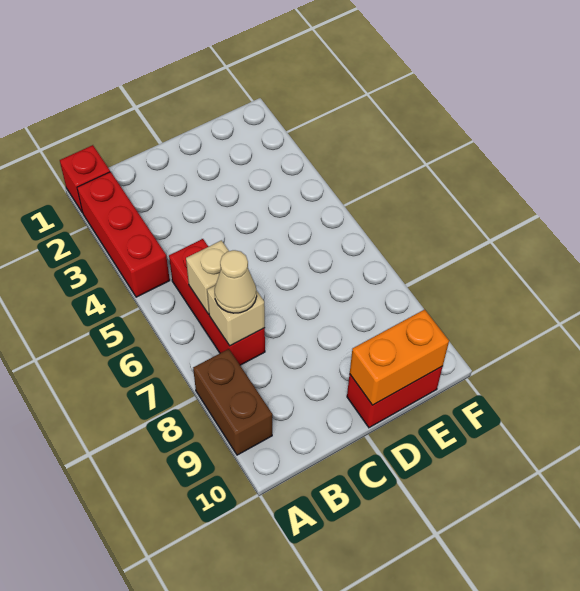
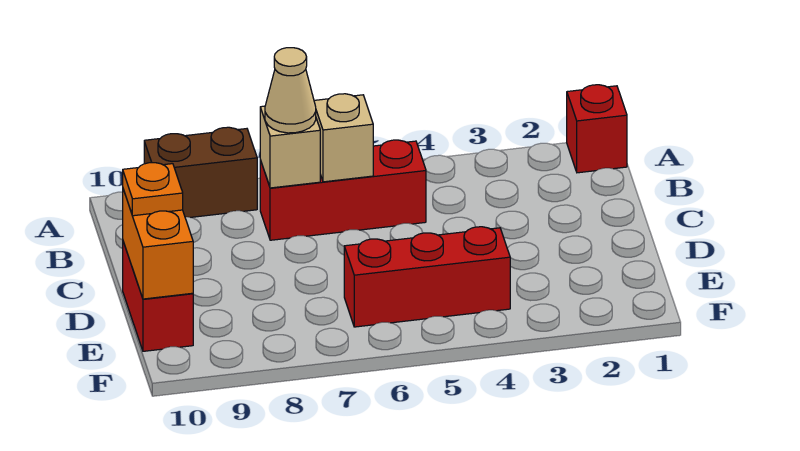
red 1x3 brick [77,172,170,297] -> red 1x3 brick moved to [344,227,510,327]
none -> orange 1x1 plate [123,163,183,216]

